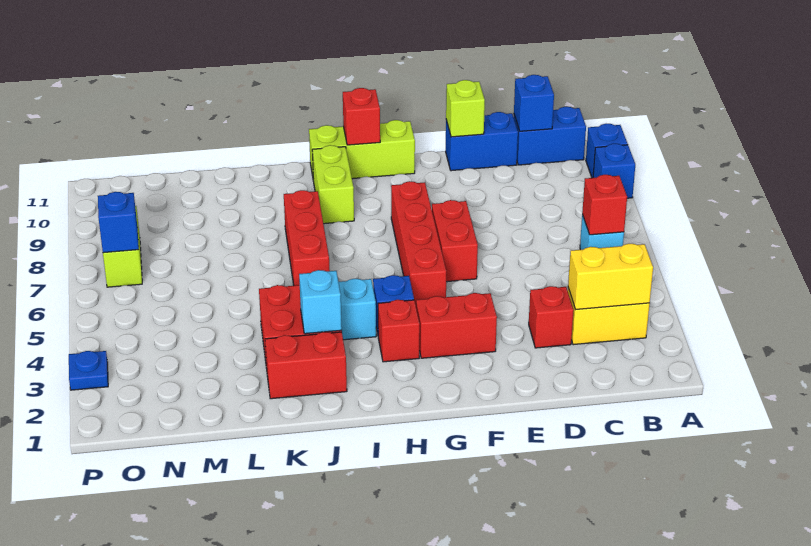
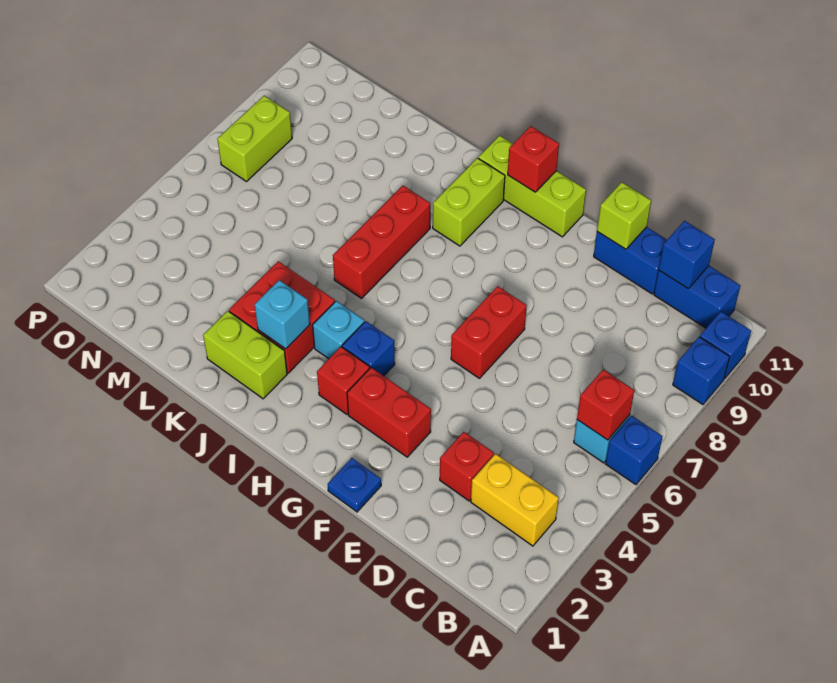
yellow 1x2 brick [568,244,653,310] -> none
red 1x4 brick [391,181,446,305] -> none
red 1x2 brick [265,332,347,399] -> lime 1x2 brick [203,311,287,399]
blue 1x1 brick [98,192,139,253] -> blue 1x1 brick moved to [605,416,663,485]
blue 1x1 plate [69,351,108,390] -> blue 1x1 plate moved to [328,458,381,512]

